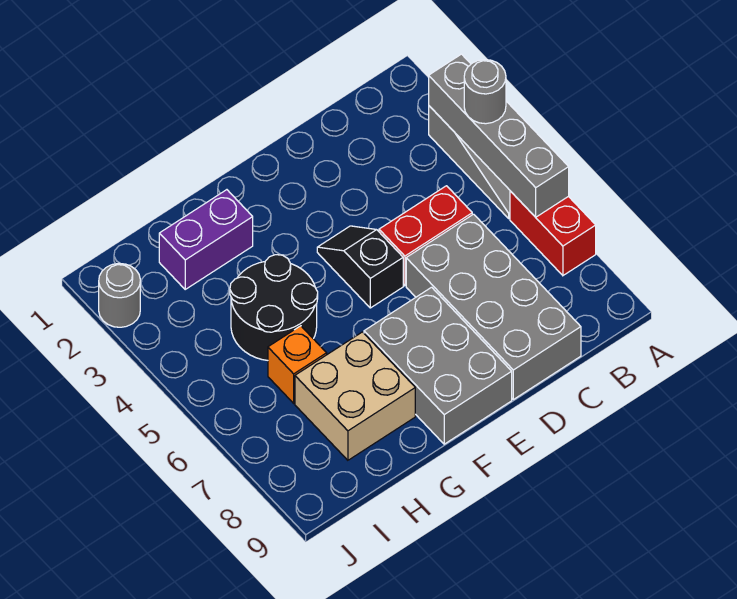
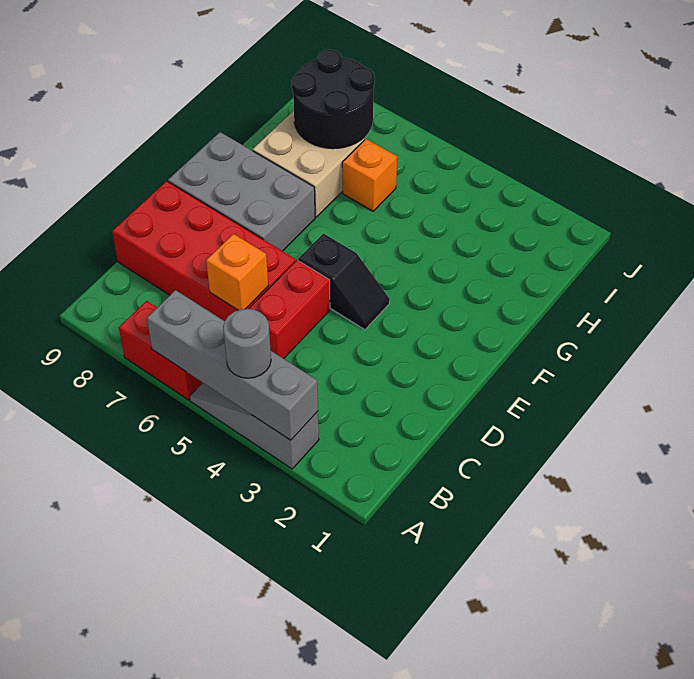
grey 2x4 brick [406,214,581,399] -> red 2x4 brick [112,181,296,321]
none -> orange 1x1 brick [206,234,268,310]
purple 1x2 brick [159,190,253,289] -> none
black 2x2 round brick [230,255,318,360] -> black 2x2 round brick moved to [292,50,375,149]
grey 1x1 round brick [99,263,140,327] -> none

